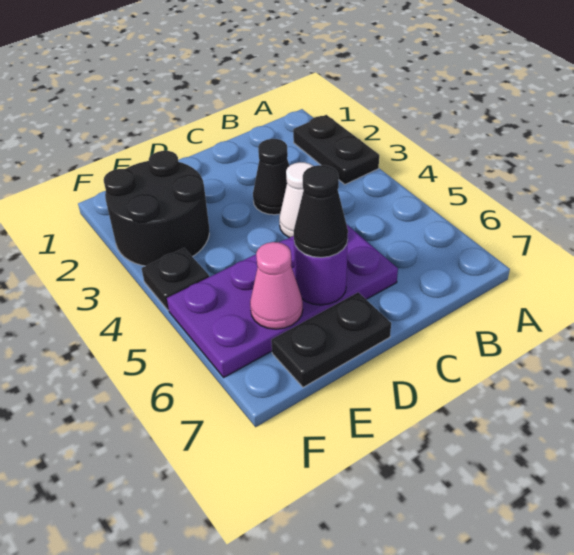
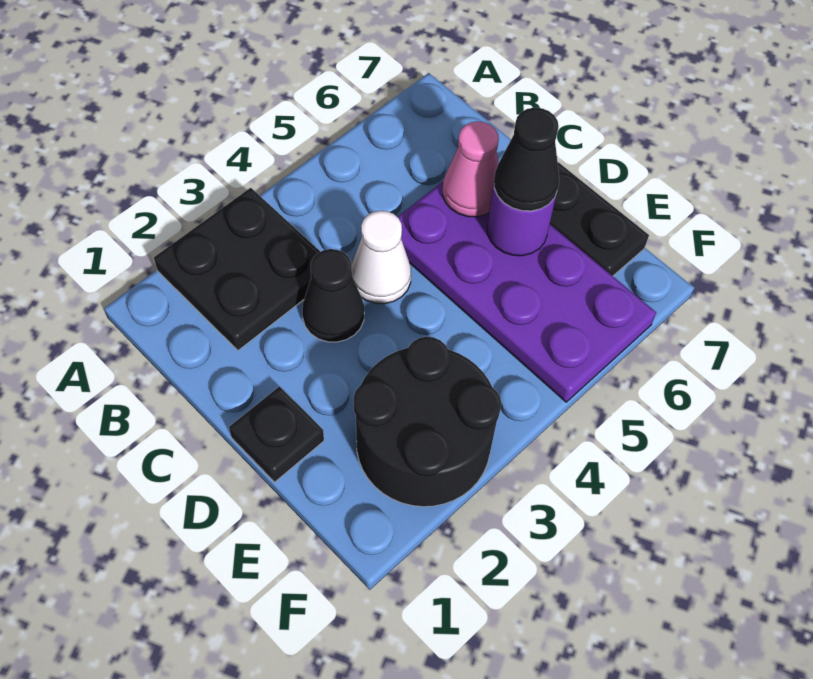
black 1x2 plate [293,115,379,184] -> black 2x2 plate [154,188,320,350]
pink 1x1 cone [250,242,303,329] -> pink 1x1 cone moved to [443,122,499,217]
black 1x1 plate [142,248,209,310] -> black 1x1 plate moved to [229,386,324,482]

